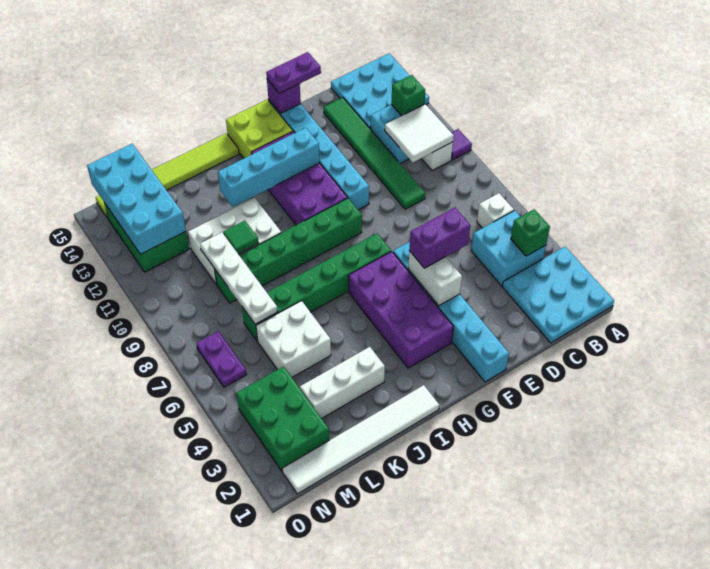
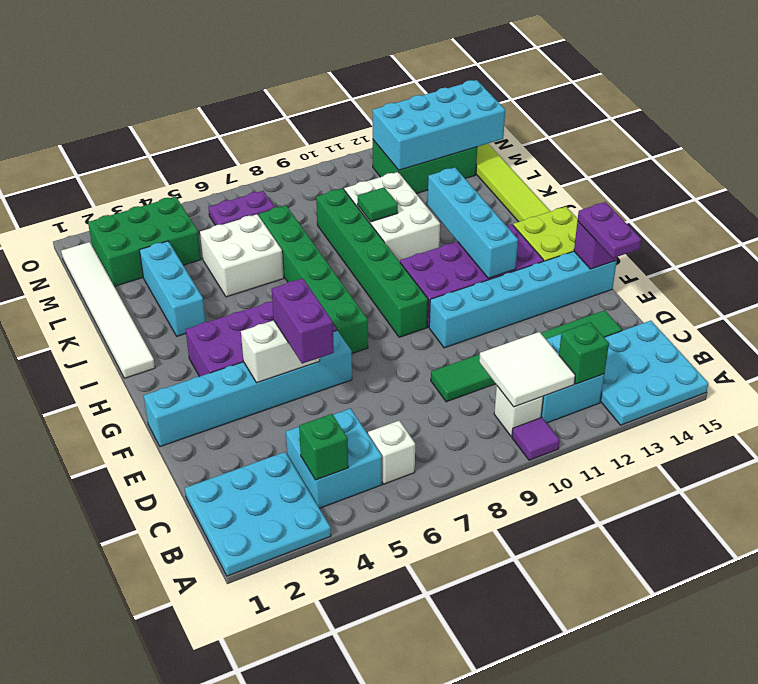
white 1x3 brick [300,347,385,418] -> cyan 1x3 brick [139,241,206,336]
white 1x4 plate [200,232,278,324] -> none

